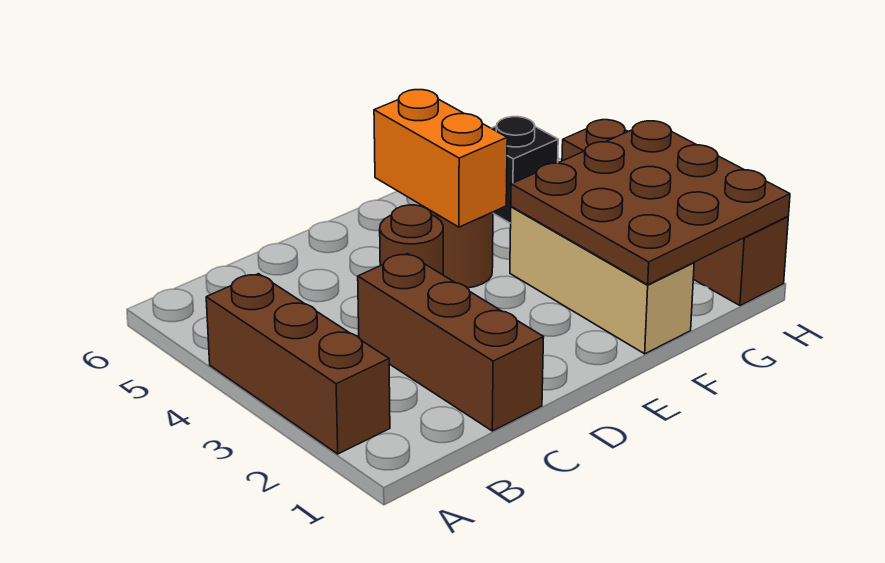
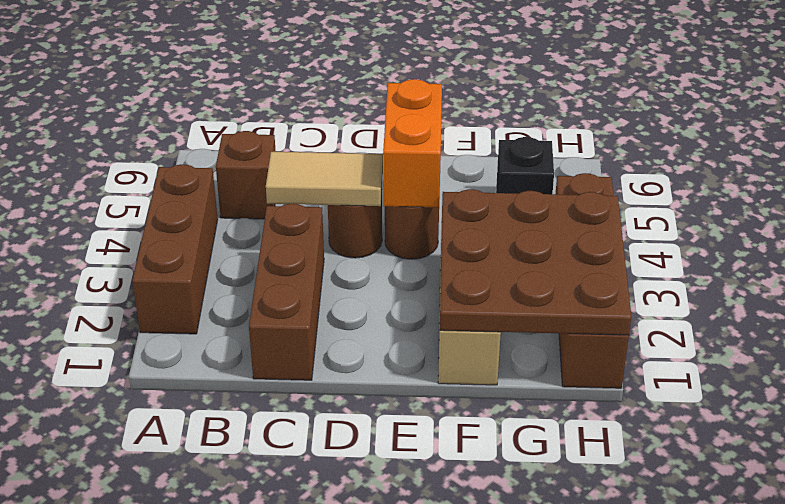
none -> brown 1x1 brick [216,131,276,219]
none -> tan 1x2 tile [266,152,383,206]

